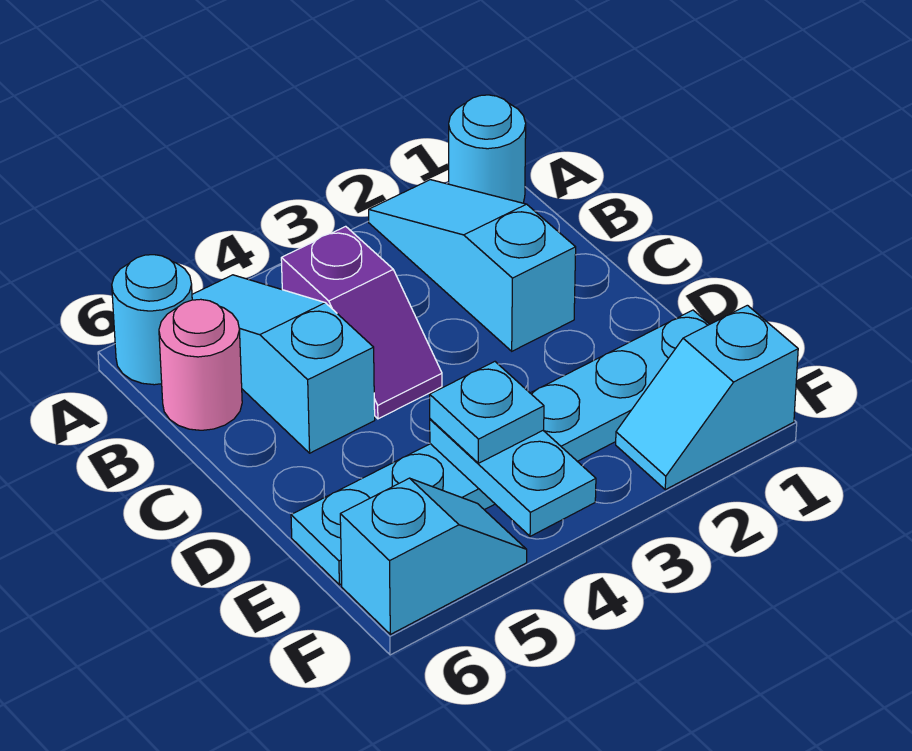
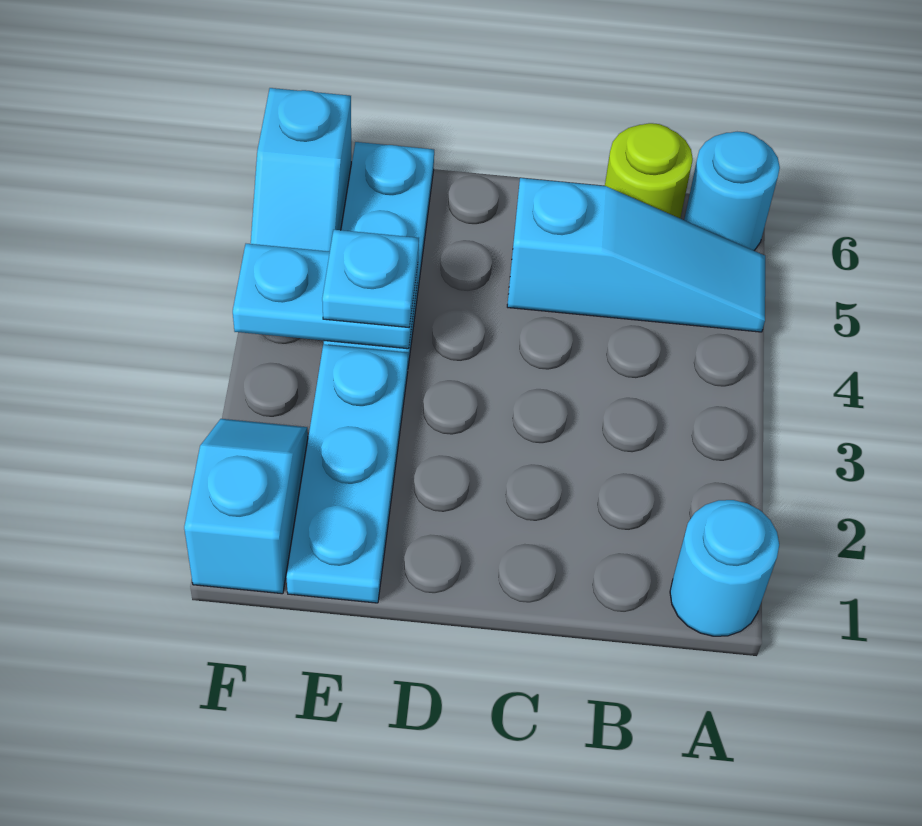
cyan 1x3 slope [369,180,576,351] -> none
purple 1x2 slope [281,226,442,419] -> none
pink 1x1 round brick [159,299,242,430] -> lime 1x1 round brick [605,123,693,218]

